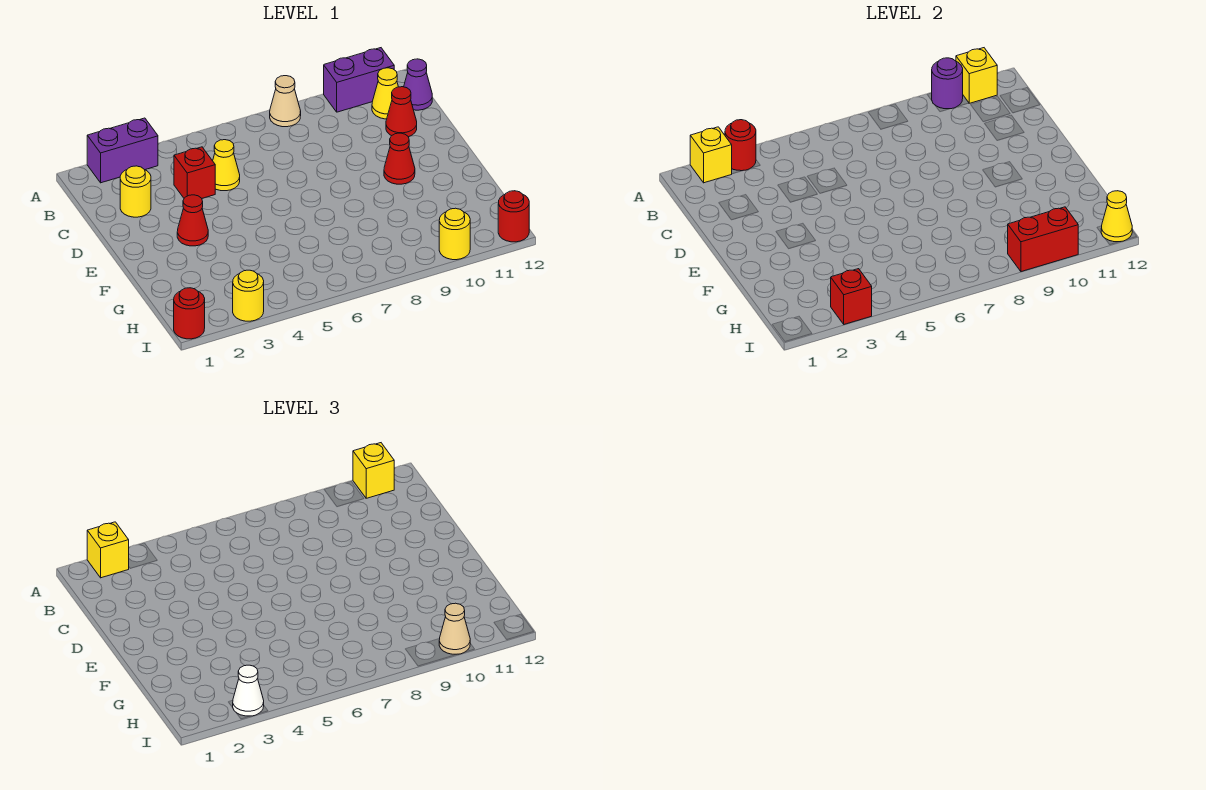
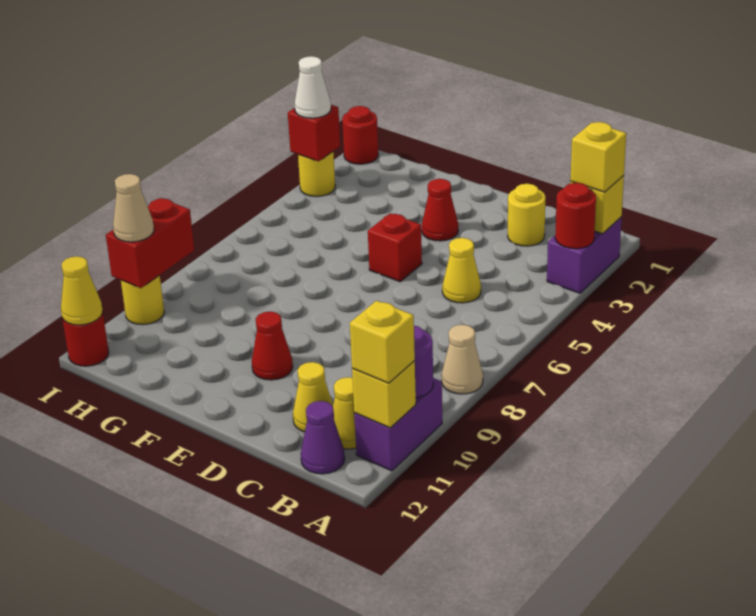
red 1x1 brick [174,147,215,198] -> red 1x1 brick moved to [368,214,422,282]
red 1x1 cone [386,87,417,137] -> yellow 1x1 cone [293,362,333,432]

